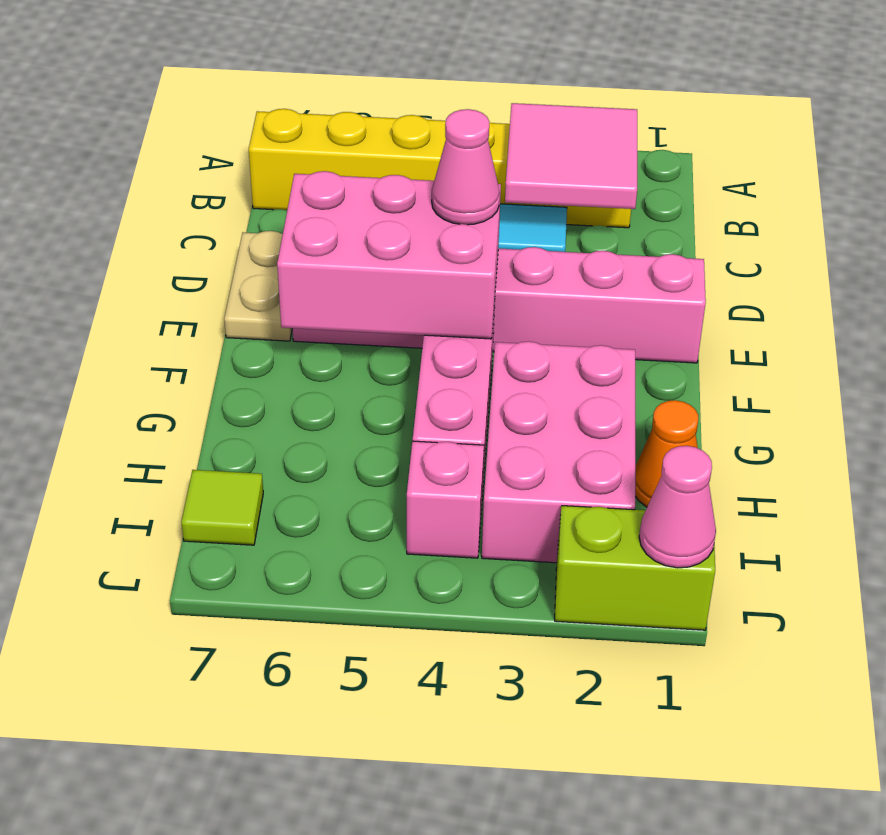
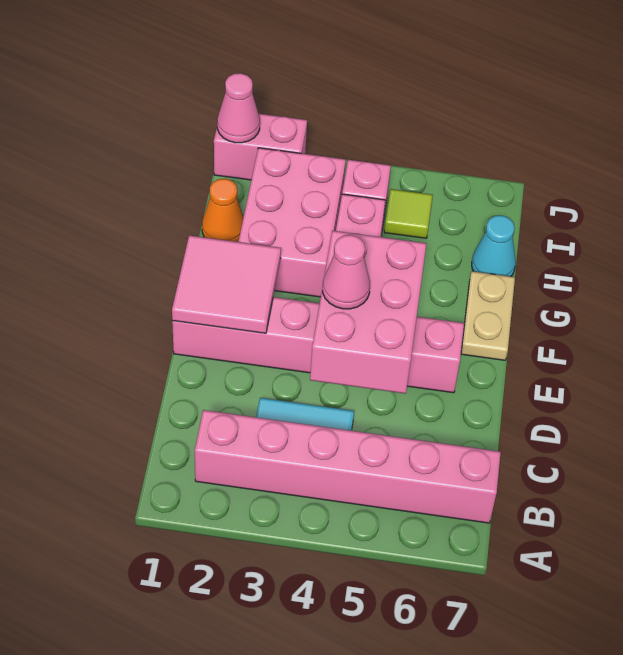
yellow 1x6 brick [249,109,631,228] -> pink 1x6 brick [195,410,501,523]
pink 2x2 tile [505,103,637,209] -> pink 2x2 tile moved to [172,235,281,333]
tan 1x2 plate [224,231,292,341] -> tan 1x2 plate moved to [461,271,515,360]
pink 2x3 brick [277,171,501,339] -> pink 2x3 brick turned to [310,231,426,394]
none -> cyan 1x1 cone [472,215,516,276]
lime 1x1 tile [181,470,263,545] -> lime 1x1 tile moved to [384,189,433,238]
lime 1x2 brick [555,506,715,630] -> pink 1x2 brick [214,114,307,180]

